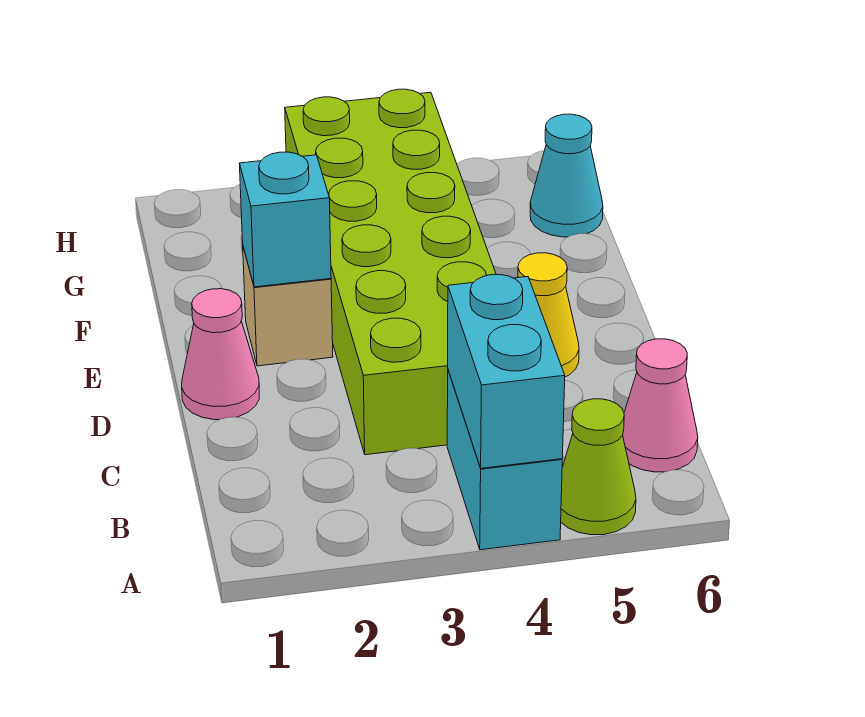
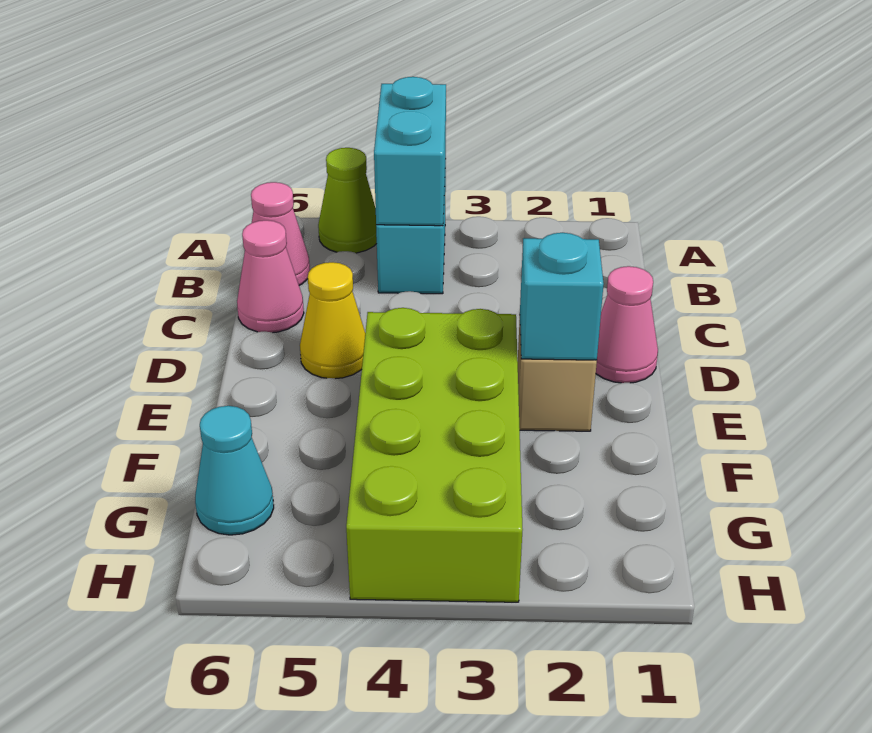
lime 2x6 brick [285,89,496,455] -> lime 2x4 brick [346,308,523,602]
none -> pink 1x1 cone [237,220,304,333]

